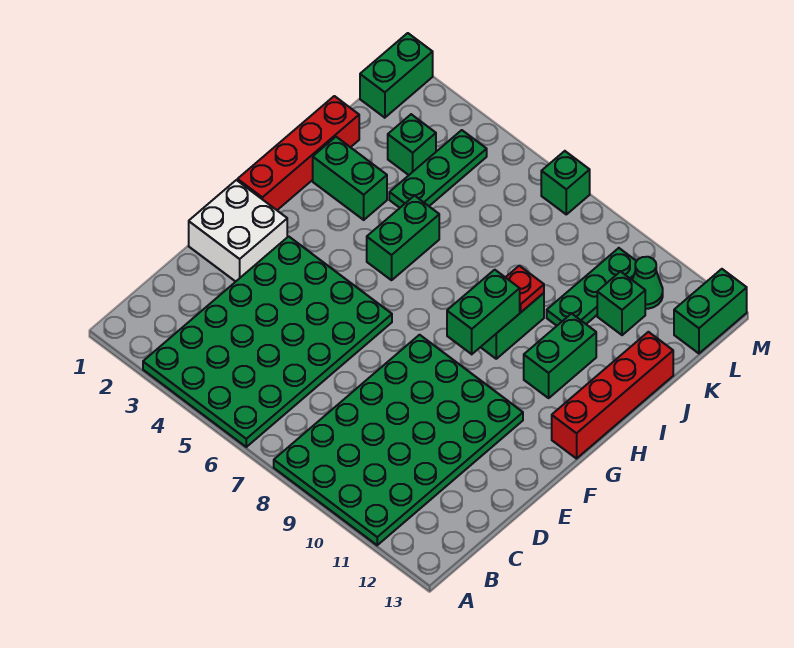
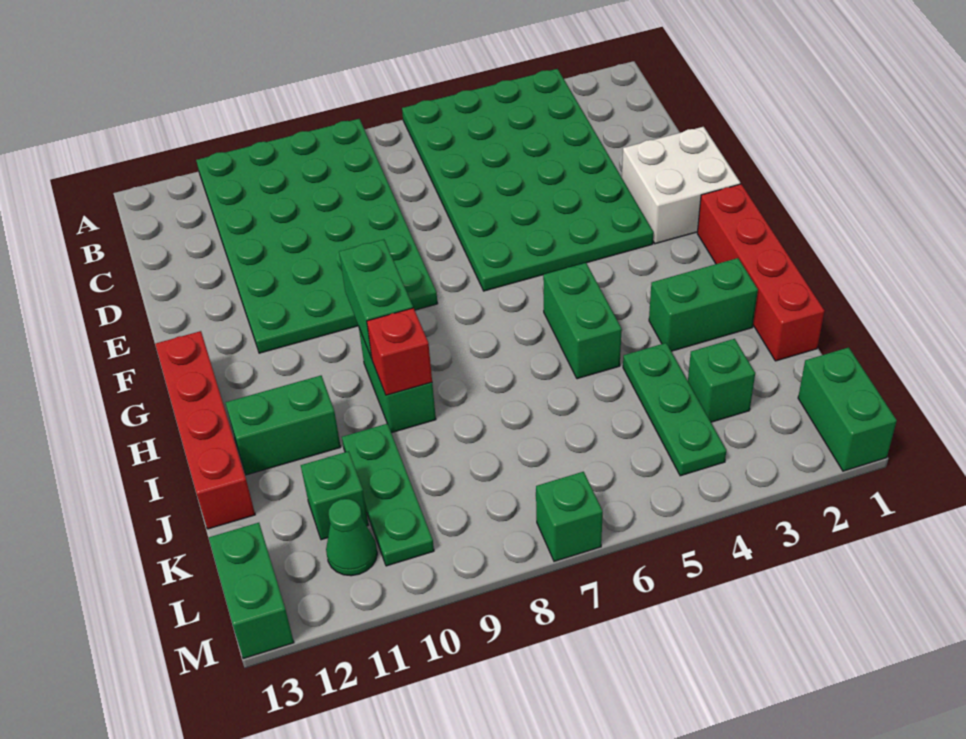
green 1x2 brick [524,314,596,398] -> green 1x2 brick turned to [226,376,341,475]
red 1x1 plate [506,266,544,312] -> red 1x1 brick [367,308,432,395]

